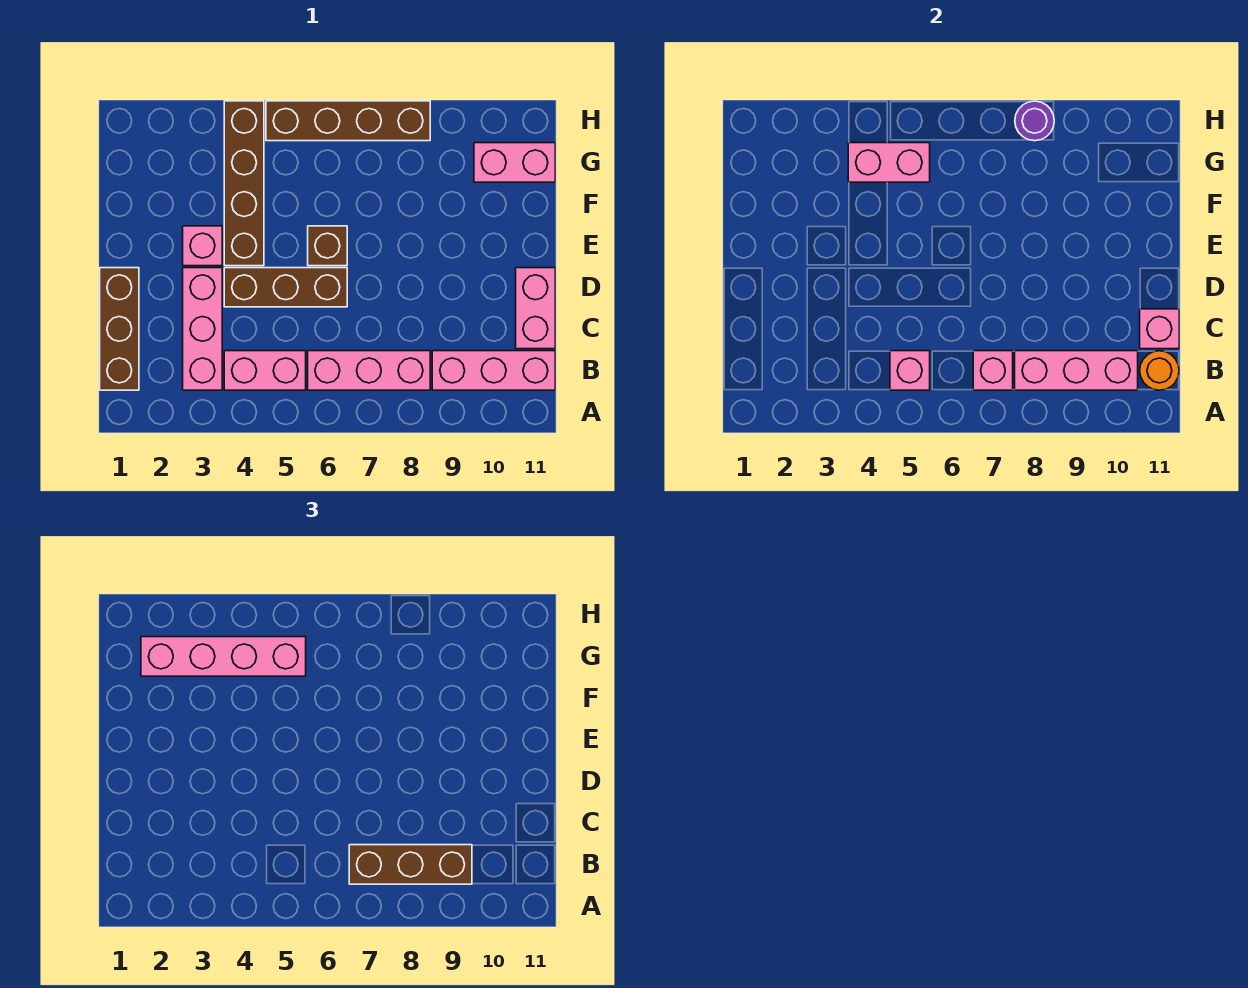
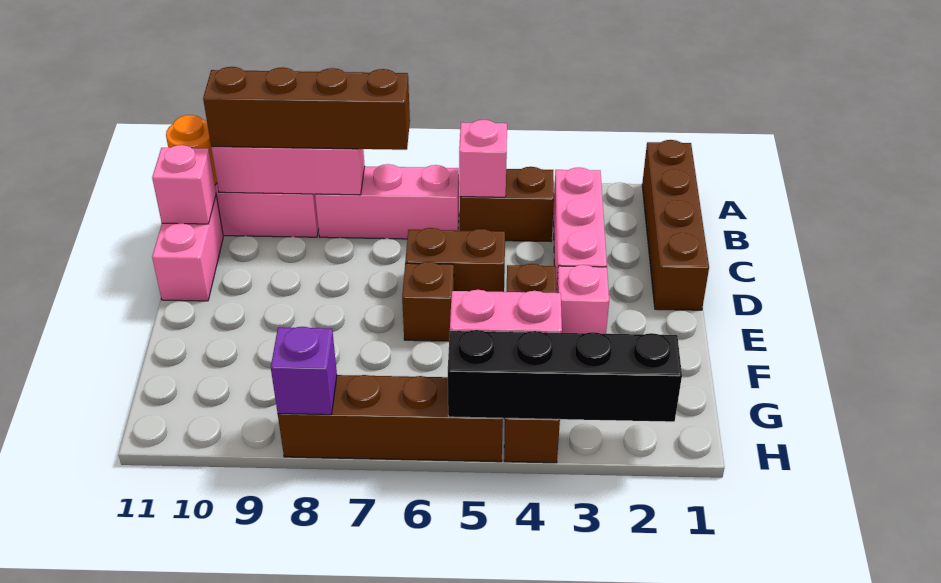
brown 1x3 brick [100,268,139,390] -> brown 1x4 brick [642,140,709,310]
pink 1x2 brick [224,351,306,390] -> brown 1x2 brick [460,167,554,242]
pink 1x1 brick [973,351,1013,390] -> none
brown 1x3 brick [349,845,472,884] -> brown 1x4 brick [203,67,410,150]
brown 1x3 brick [224,268,347,307] -> brown 1x2 brick [405,228,505,292]
pink 1x4 brick [141,637,306,676] -> none
pink 1x2 brick [474,143,555,182] -> none
none -> black 1x4 brick [448,330,682,422]
purple 1x1 round brick [1015,101,1054,141] -> purple 1x1 brick [271,327,337,415]

